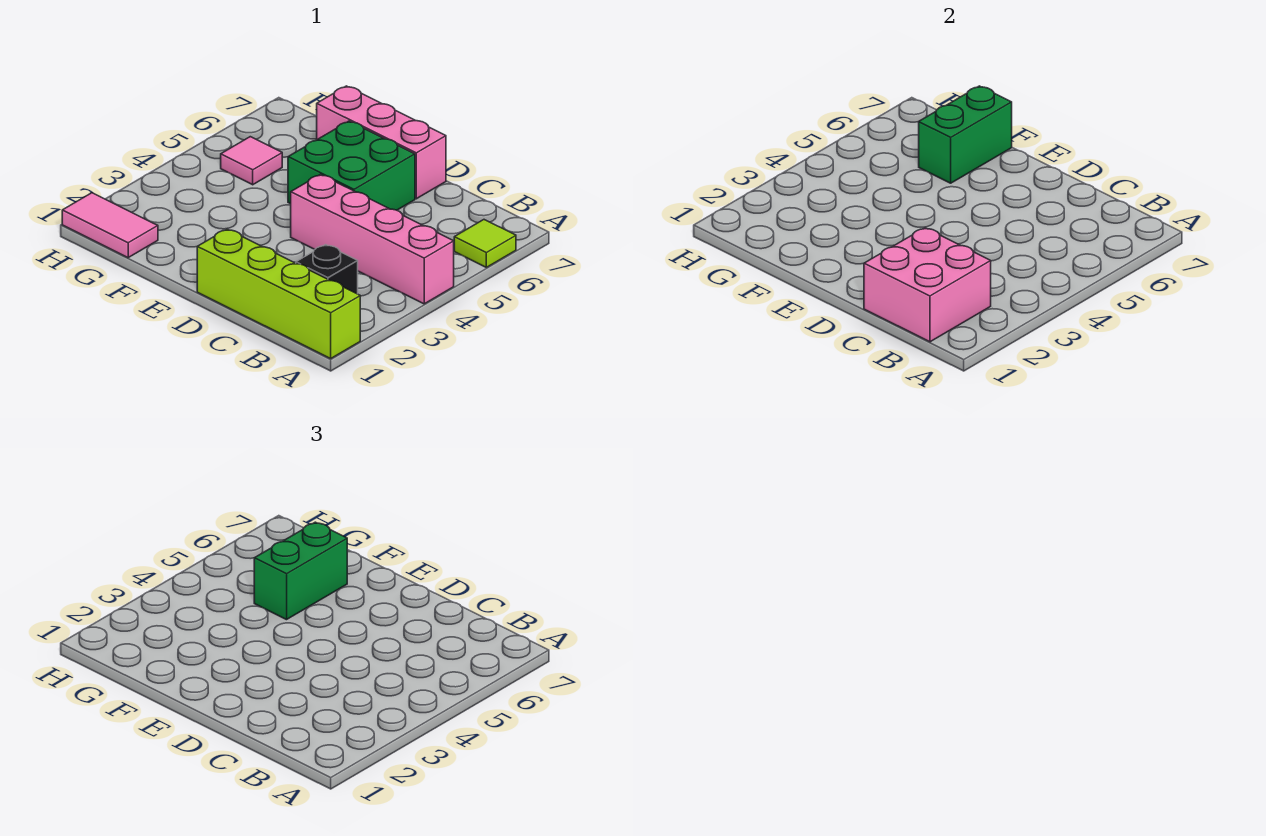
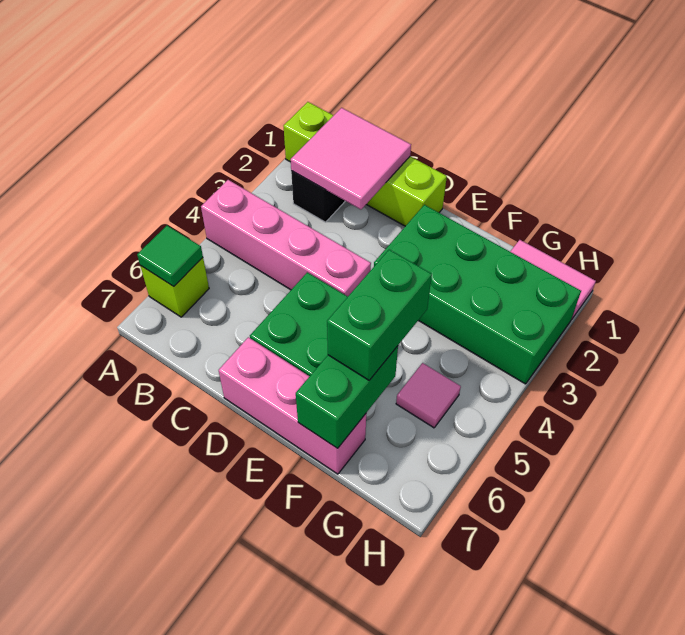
lime 1x1 tile [454,220,516,267] -> lime 1x1 brick [140,258,209,317]
none -> green 1x1 tile [137,226,203,286]
pink 2x2 brick [864,228,991,342] -> pink 2x2 tile [291,108,411,209]
none -> green 2x4 brick [374,205,581,384]

